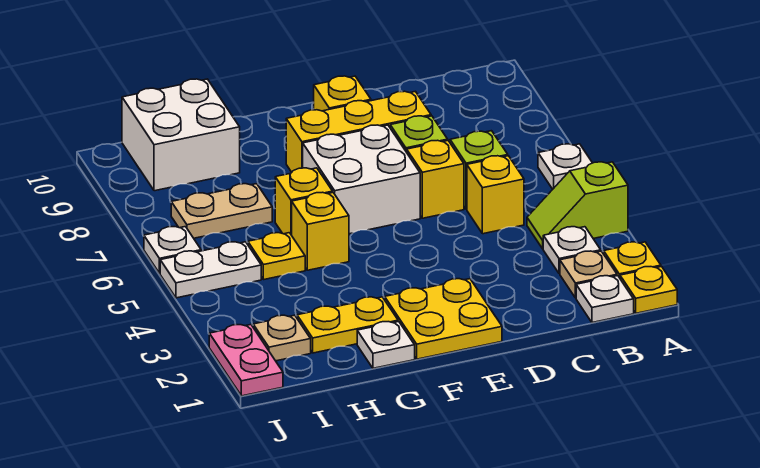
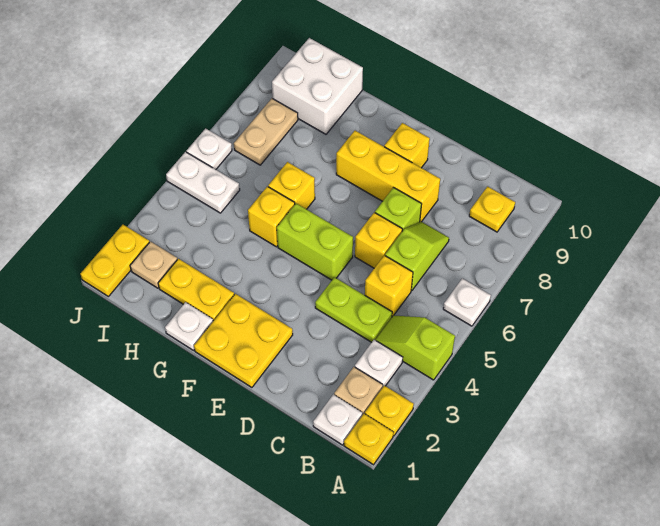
none -> lime 1x2 plate [315,277,392,342]
none -> lime 1x2 brick [277,204,353,280]
white 2x2 brick [303,125,420,234] -> none
yellow 1x1 plate [248,233,305,280] -> yellow 1x1 plate moved to [469,187,515,232]
tan 1x2 plate [171,184,272,238] -> tan 1x2 plate turned to [234,98,298,165]
pink 1x2 plate [209,325,283,396] -> yellow 1x2 plate [80,225,149,296]

